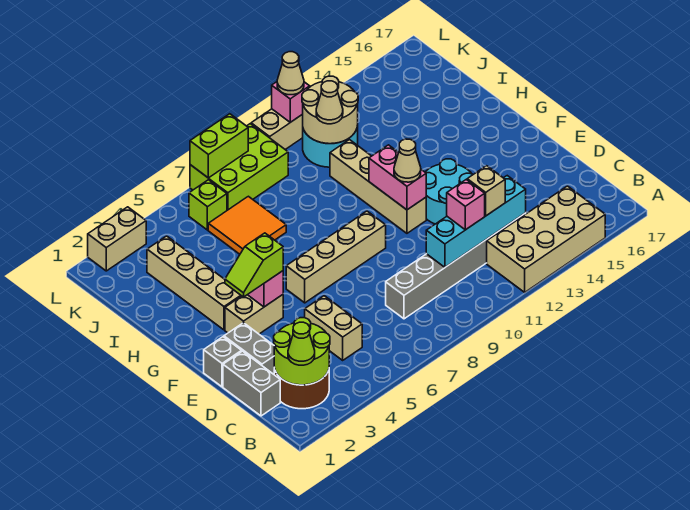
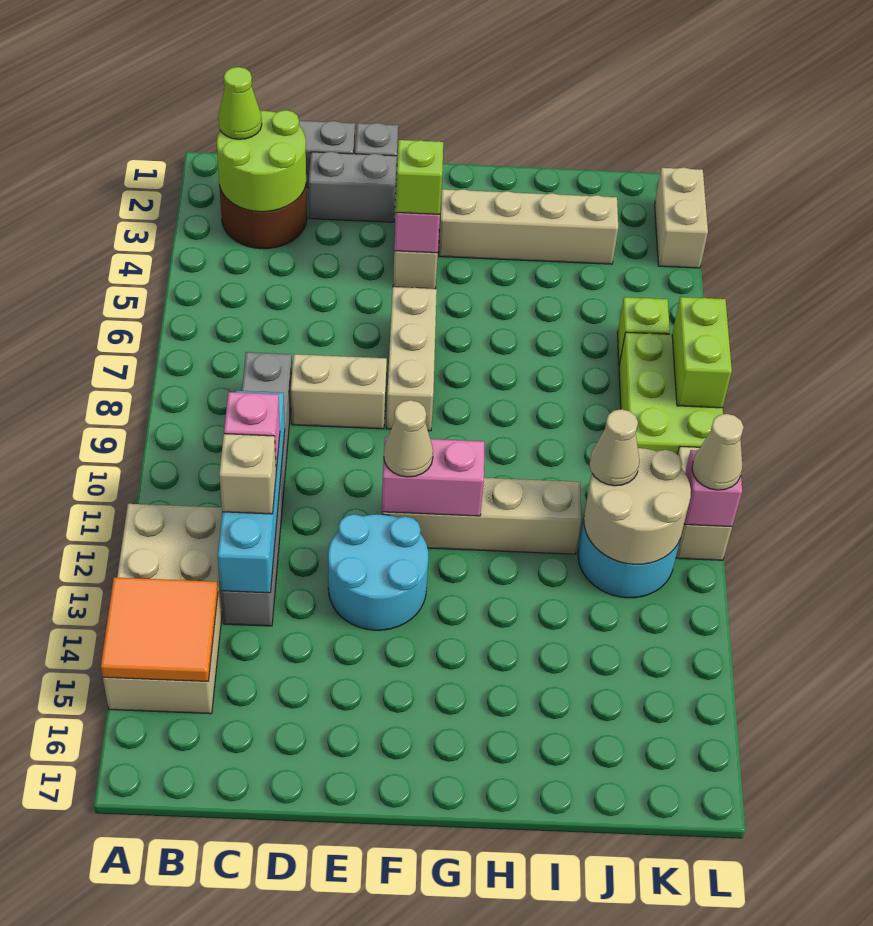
tan 1x2 brick [305,296,362,360] -> tan 1x2 brick moved to [291,354,387,429]
tan 1x4 brick [286,211,386,303] -> tan 1x3 brick [386,287,437,431]
orange 2x2 tile [208,196,286,254] -> orange 2x2 tile moved to [101,577,218,681]

